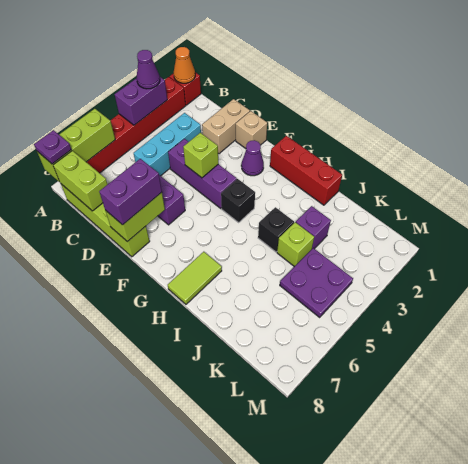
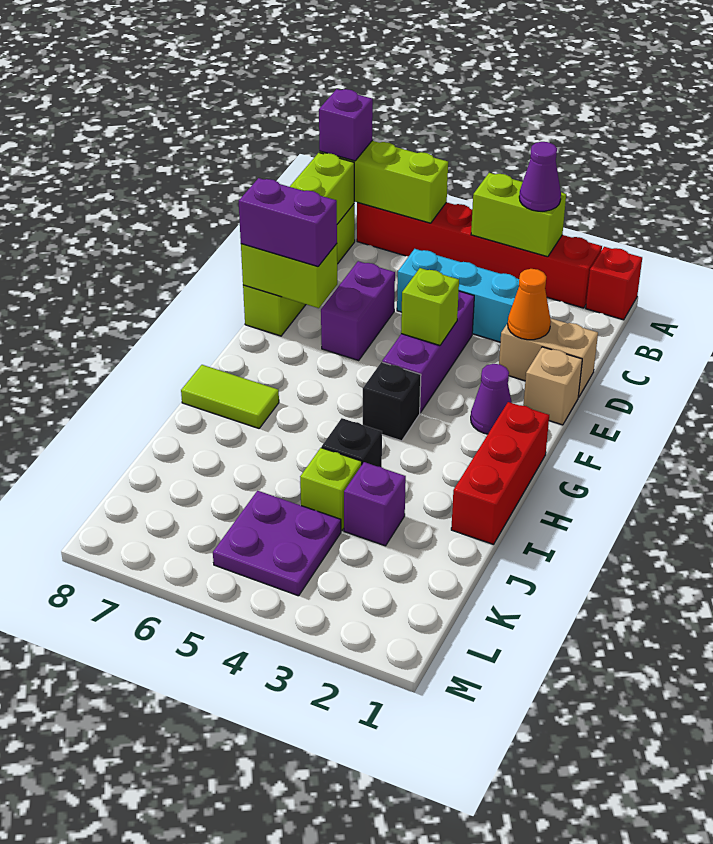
orange 1x1 cone [174,47,195,83] -> orange 1x1 cone moved to [508,269,551,340]
purple 1x2 brick [115,77,167,125] -> lime 1x2 brick [471,173,566,257]
purple 1x1 plate [34,130,72,164] -> purple 1x1 brick [319,89,373,161]

